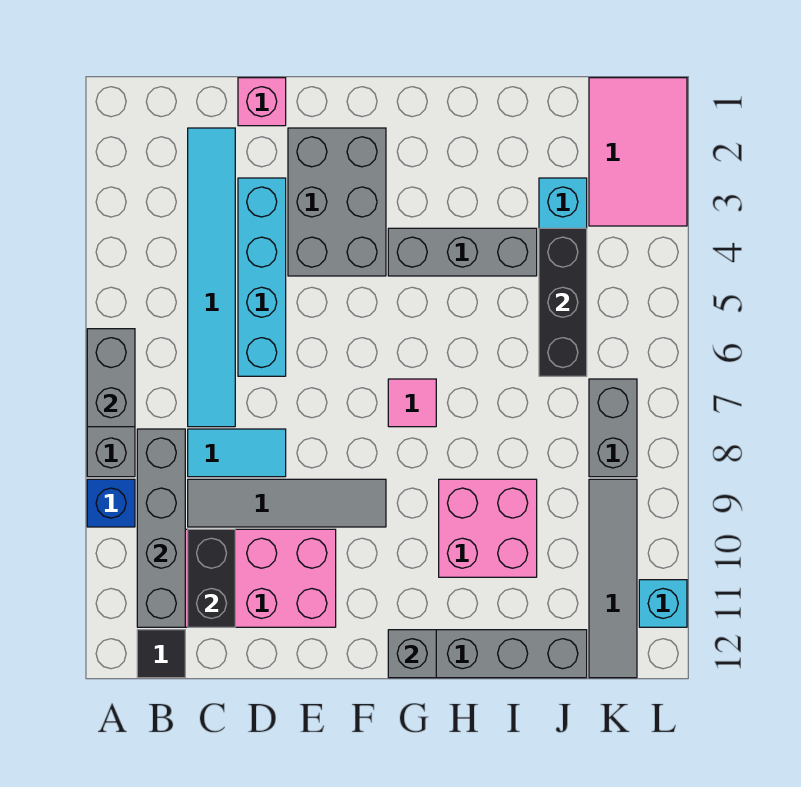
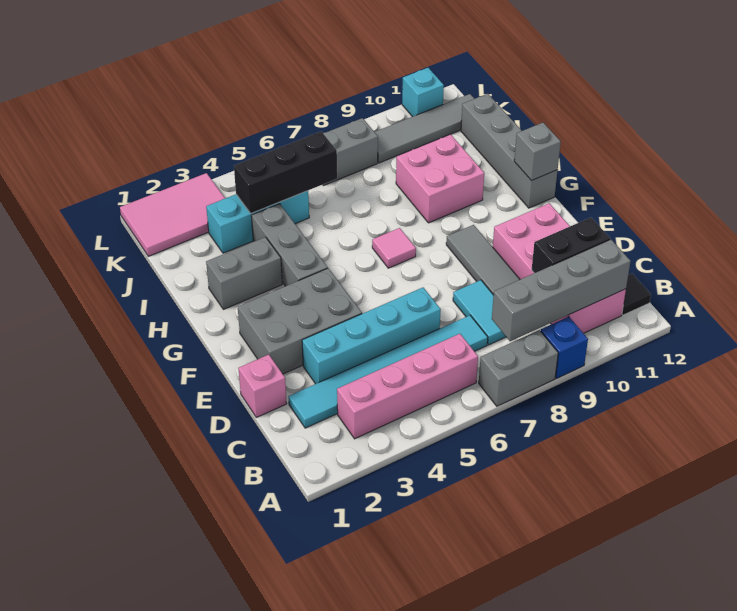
grey 1x2 brick [87,329,135,427] -> grey 1x2 brick moved to [206,237,282,309]
none -> pink 1x4 brick [337,334,478,439]

